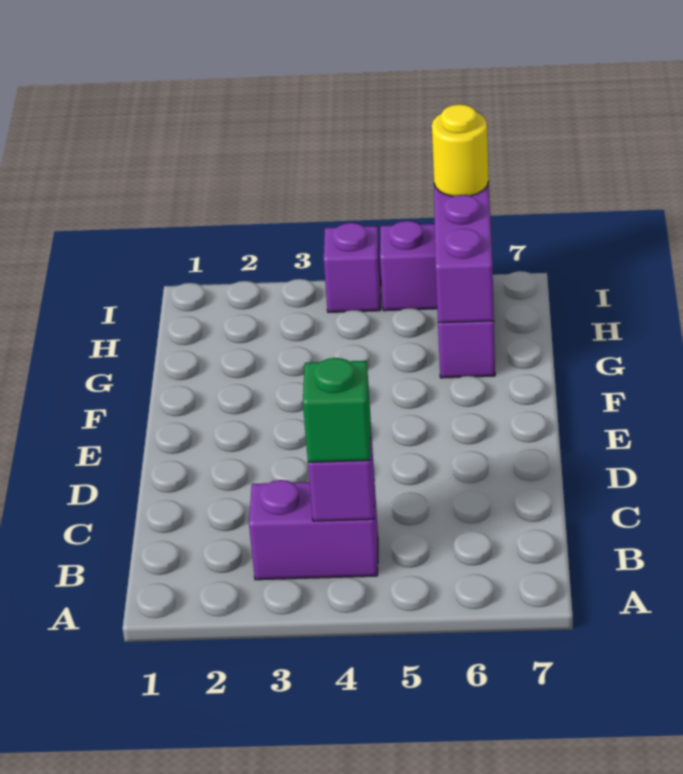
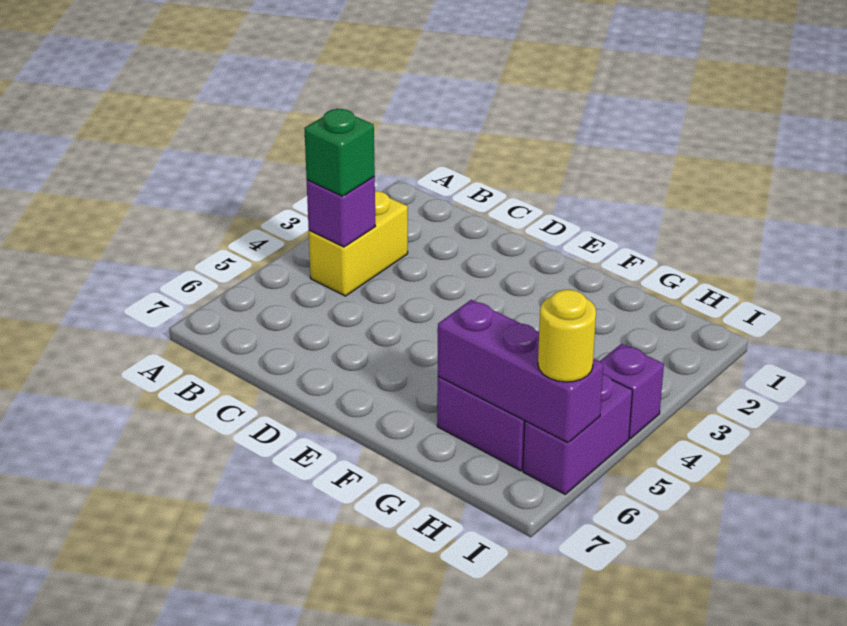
purple 1x2 brick [249,480,378,580] -> yellow 1x2 brick [309,191,408,296]

